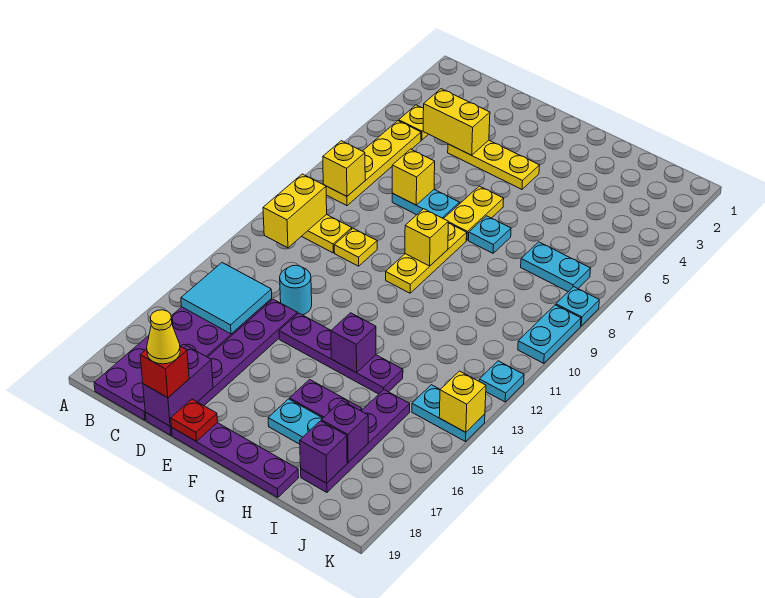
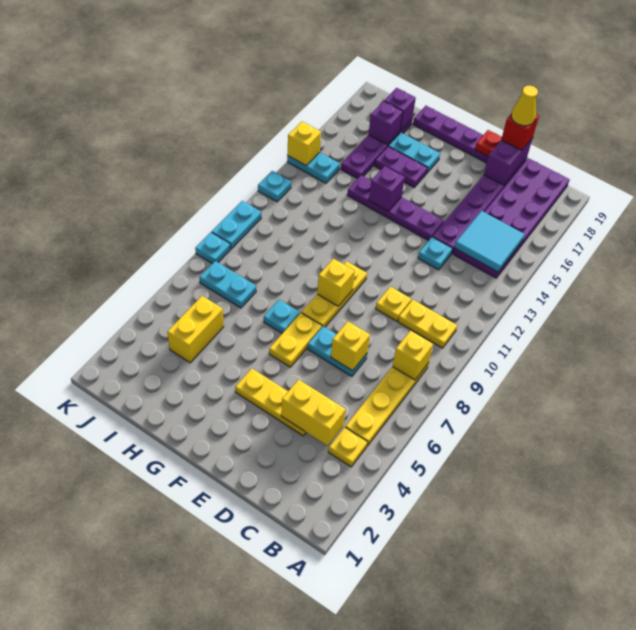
yellow 1x2 brick [263,174,327,248] -> yellow 1x2 brick moved to [167,296,224,363]
cyan 1x1 round brick [280,265,312,315] -> cyan 1x1 plate [418,237,453,270]

